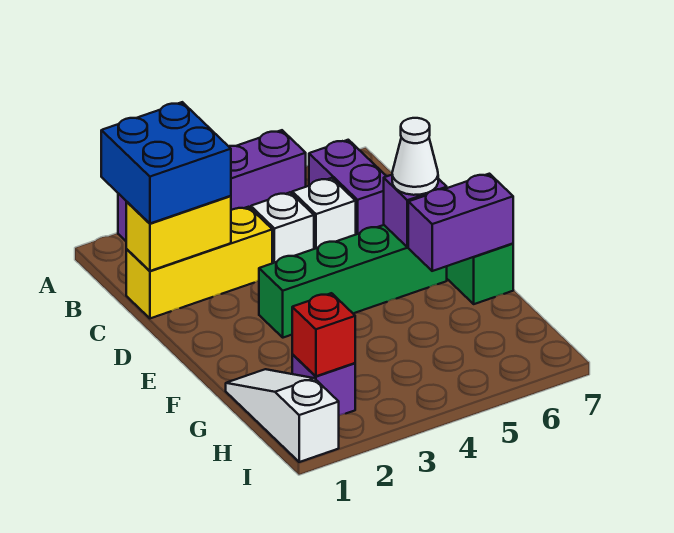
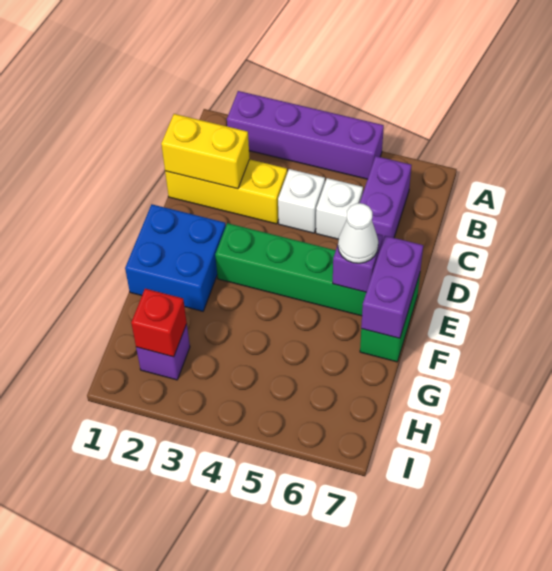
blue 2x2 brick [101,102,231,224] -> blue 2x2 brick moved to [125,204,226,311]
purple 1x2 brick [408,174,513,271] -> purple 1x2 brick turned to [361,236,423,338]
white 1x3 slope [226,369,339,462] -> none

